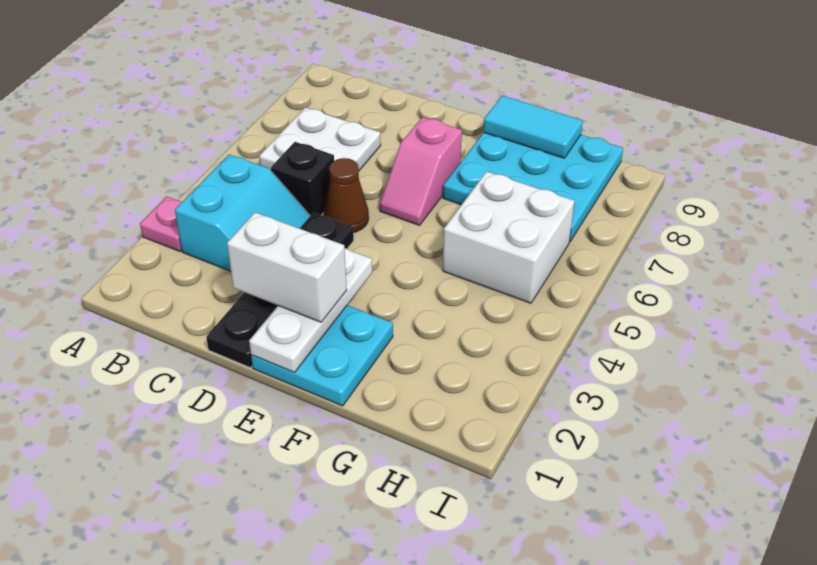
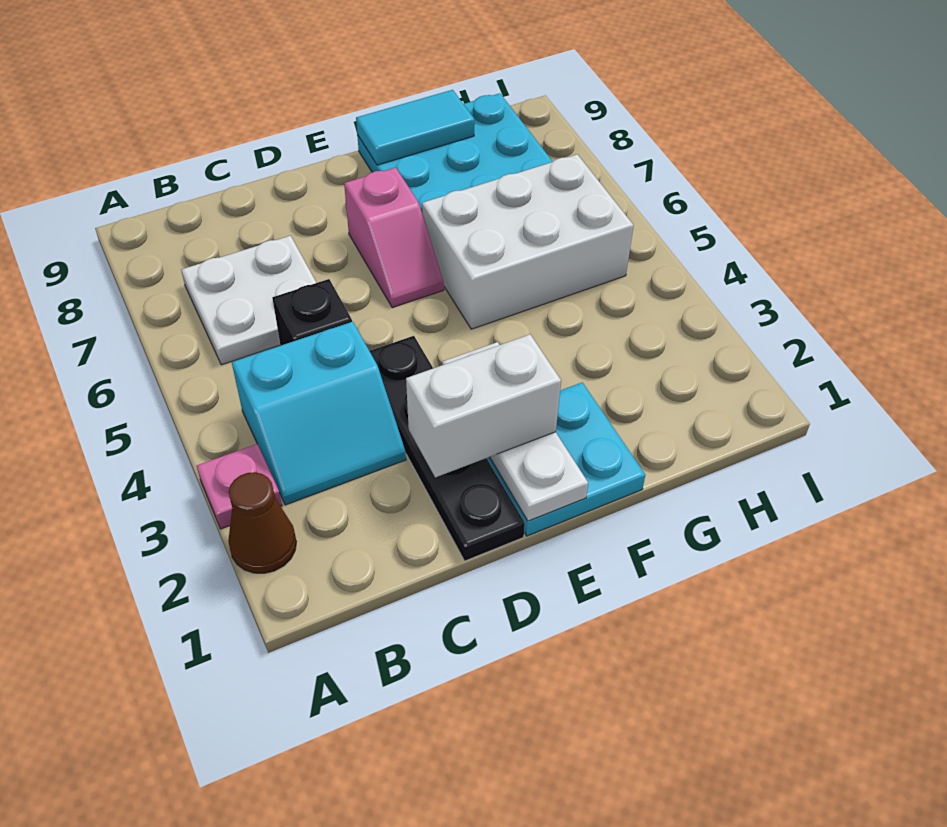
cyan 2x2 slope [175,154,310,271] -> cyan 2x2 slope turned to [232,322,406,505]
brown 1x1 cone [324,158,369,233] -> brown 1x1 cone moved to [228,472,296,573]
white 2x2 brick [443,171,574,303] -> white 2x3 brick [422,154,634,329]

